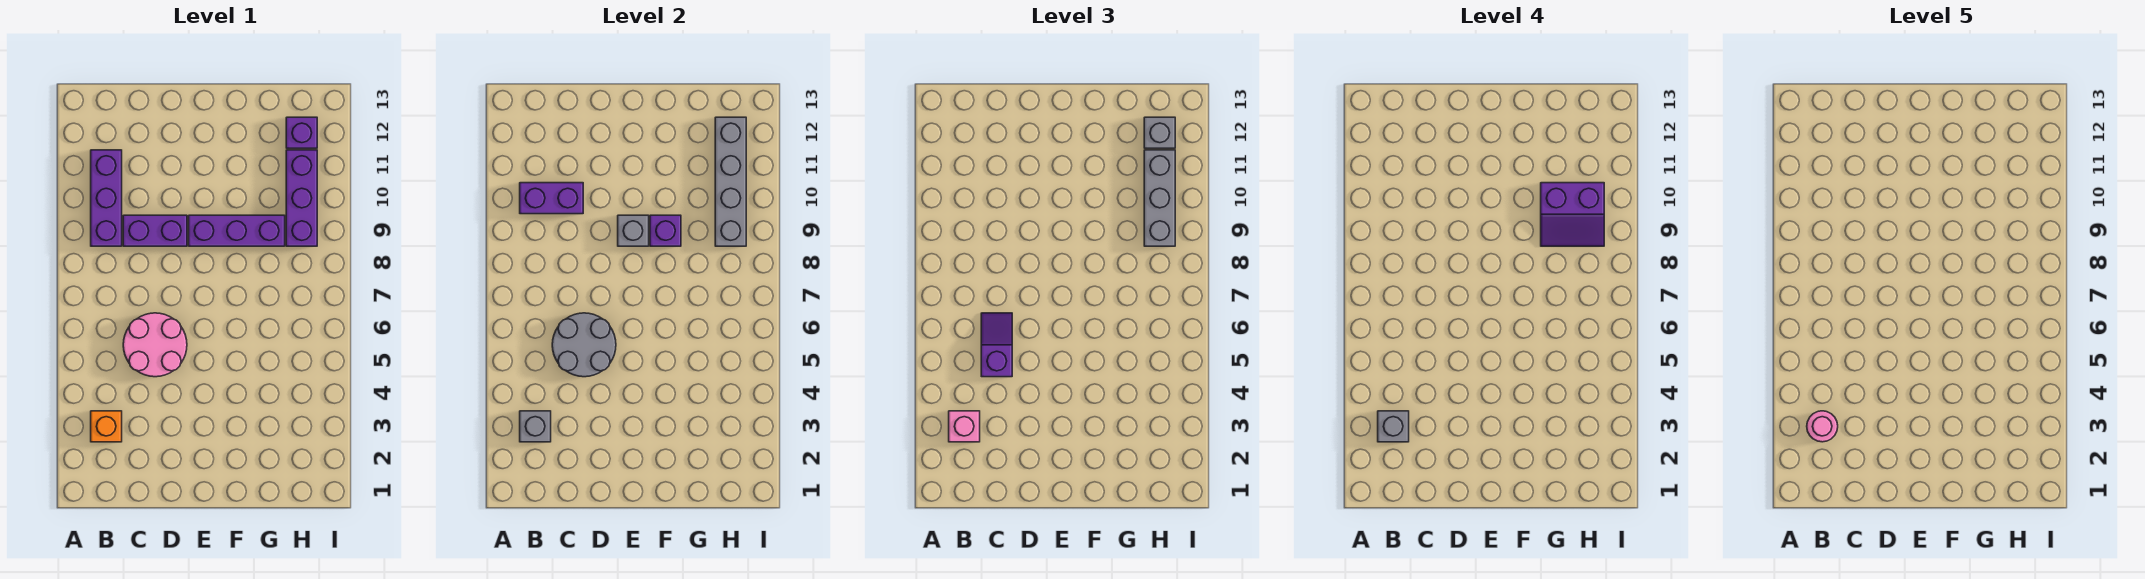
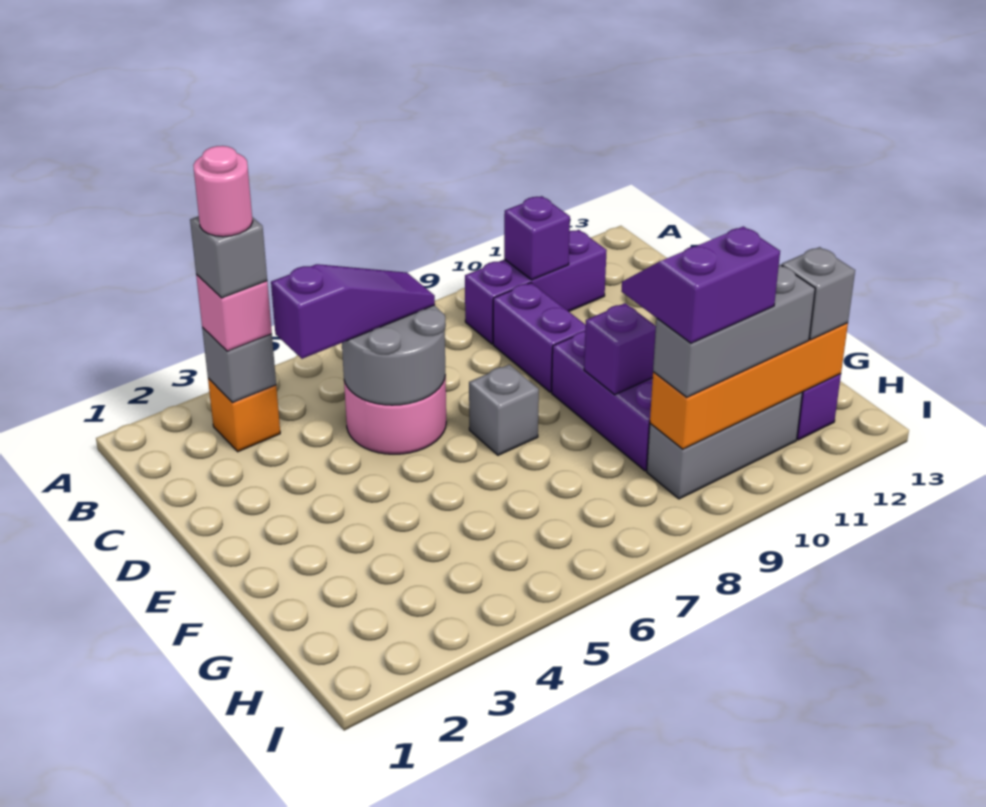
purple 1x2 brick [520,183,583,214] -> purple 1x1 brick [504,196,570,280]
purple 1x2 slope [981,313,1012,377] -> purple 1x3 slope [271,264,435,359]
grey 1x1 brick [618,215,649,246] -> grey 1x1 brick moved to [469,365,539,455]
purple 2x2 slope [1541,183,1604,246] -> purple 2x2 slope turned to [621,226,780,343]
purple 1x3 brick [286,150,317,246] -> grey 1x3 brick [647,392,802,499]
grey 1x4 brick [715,117,746,246] -> orange 1x4 brick [650,323,848,449]

